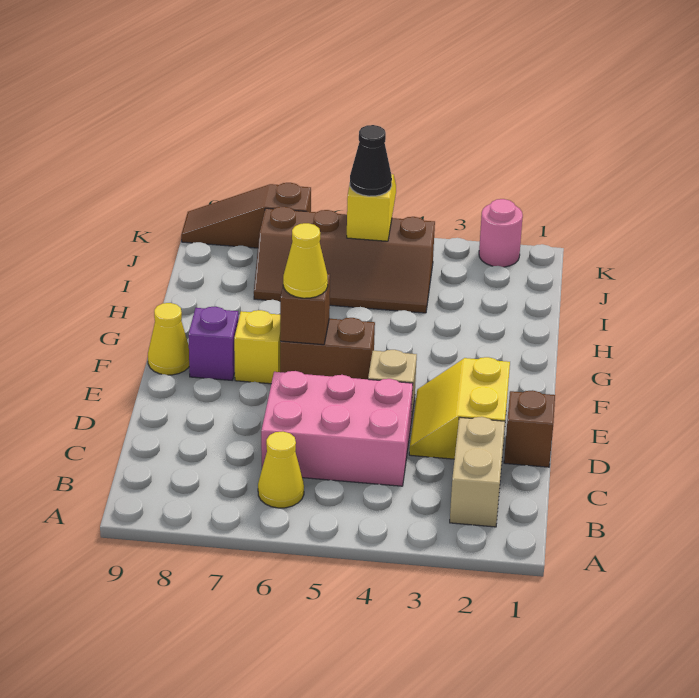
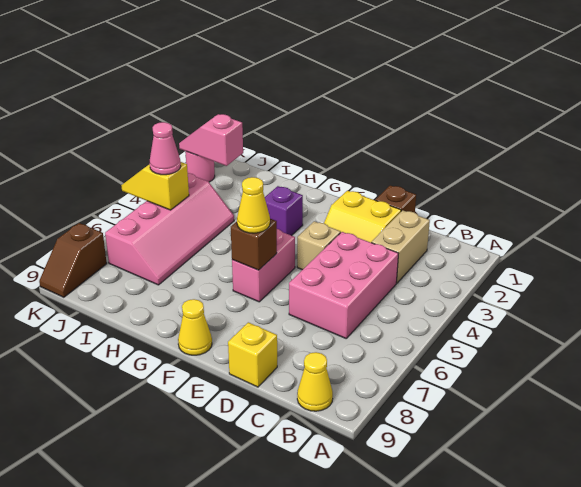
tan 1x2 brick [450,417,505,527] -> tan 1x2 brick turned to [371,210,430,283]
yellow 1x1 cone [258,432,304,508] -> yellow 1x1 cone moved to [297,352,333,411]
brown 1x2 brick [280,318,375,379] -> pink 1x2 brick [232,229,295,302]
yellow 1x1 brick [234,310,280,384] -> yellow 1x1 brick moved to [228,322,277,387]
purple 1x1 brick [188,307,239,380] -> purple 1x1 brick moved to [265,186,303,236]
brown 2x4 slope [254,207,435,313] -> pink 2x4 slope [105,173,234,285]
none -> pink 1x2 slope [179,114,243,166]
black 1x1 cone [350,125,392,196] -> pink 1x1 cone [150,122,181,175]
brown 1x3 slope [181,183,311,248] -> brown 1x2 slope [39,223,107,297]

